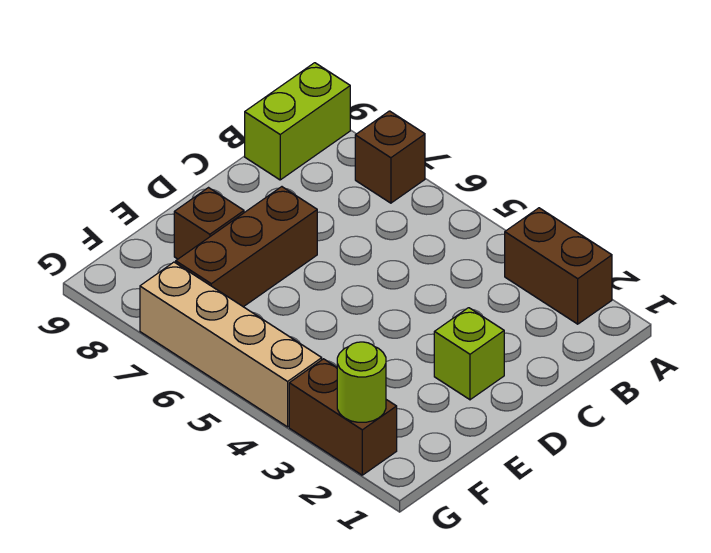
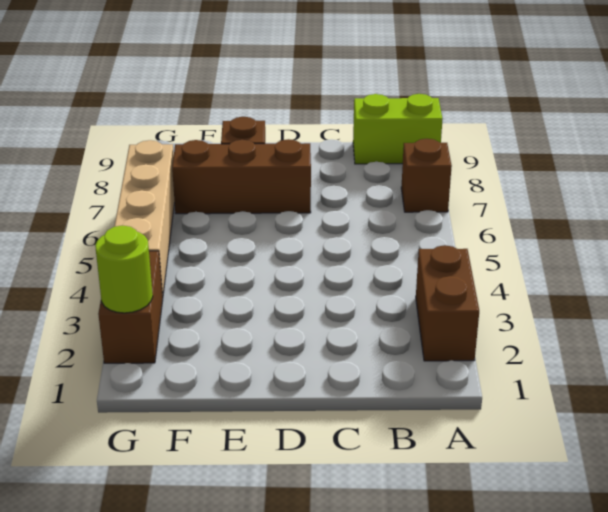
lime 1x1 brick [434,308,504,400] -> none

